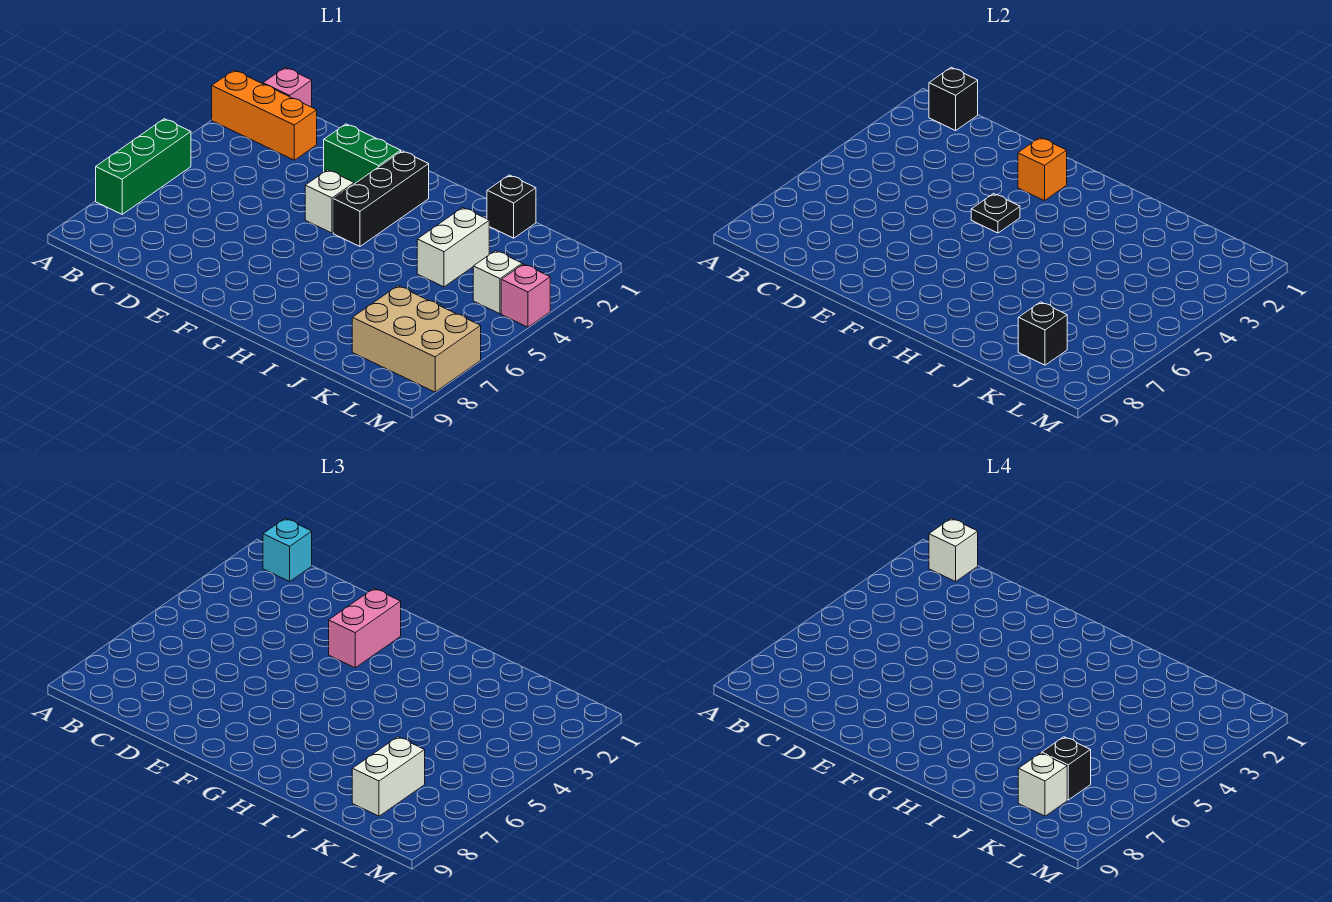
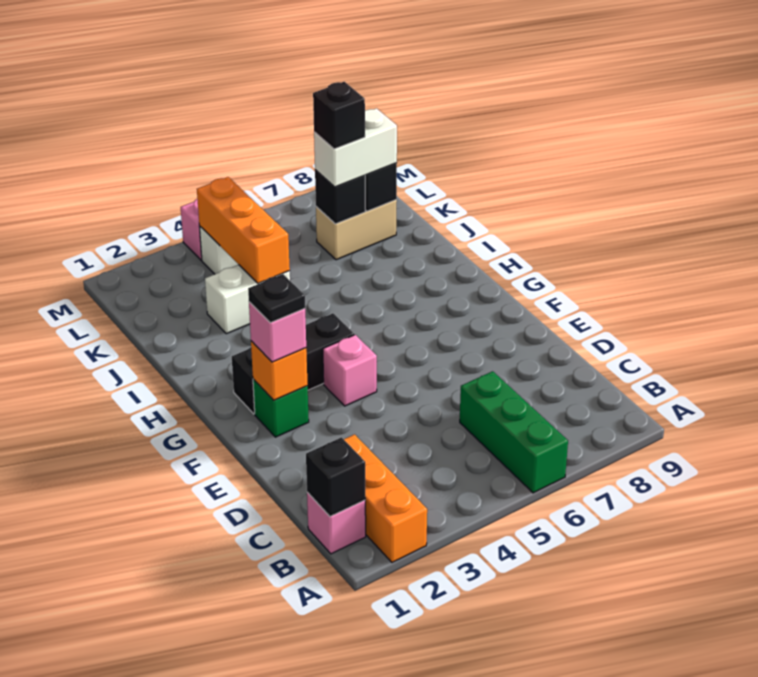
green 1x3 brick [96,119,191,214] -> green 1x3 brick turned to [460,371,568,493]
cyan 1x1 brick [263,518,312,582] -> none
white 1x1 brick [929,518,978,582] -> none
green 1x2 brick [324,124,401,184] -> green 1x1 brick [253,379,309,437]
pink 1x2 brick [329,589,401,668] -> pink 1x1 brick [249,302,306,362]
white 1x1 brick [305,170,354,233] -> pink 1x1 brick [323,335,377,406]
black 1x1 plate [971,194,1020,233] -> black 1x1 plate moved to [248,274,305,323]
black 1x1 brick [487,175,536,238] -> black 1x1 brick moved to [315,170,365,224]
none -> orange 1x3 brick [197,177,290,283]
tan 2x3 brick [352,286,481,392] -> tan 1x2 brick [316,200,397,260]
white 1x1 brick [1018,753,1067,816] -> none

